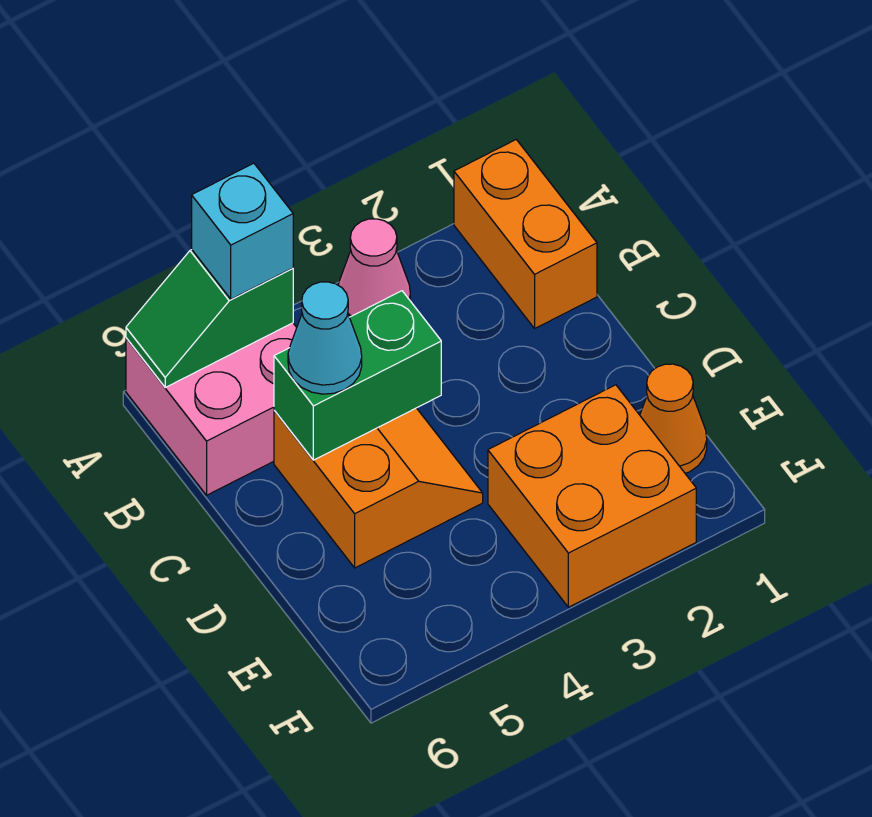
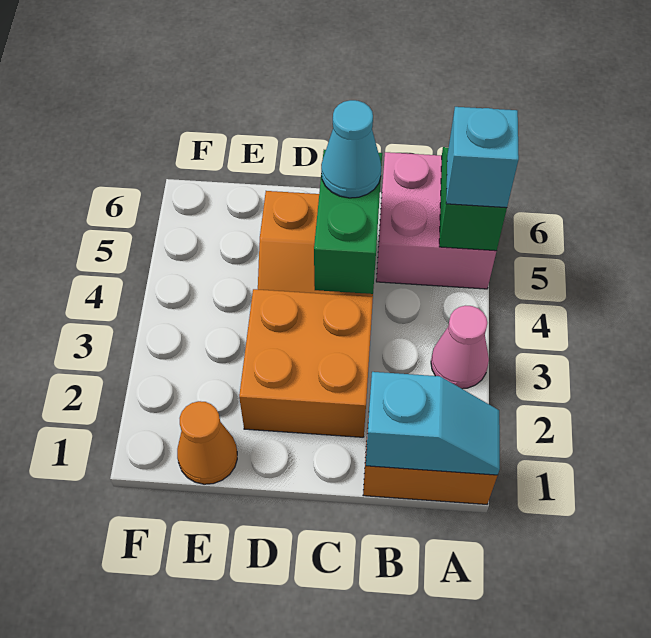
none -> cyan 1x2 slope [366,372,500,475]
orange 2x2 brick [488,385,696,607] -> orange 2x2 brick moved to [239,289,373,437]

